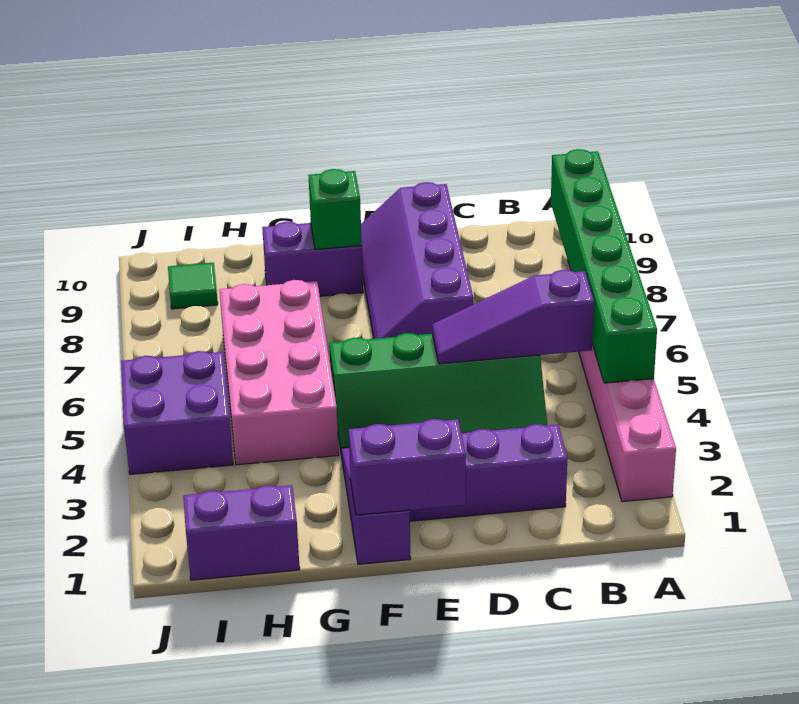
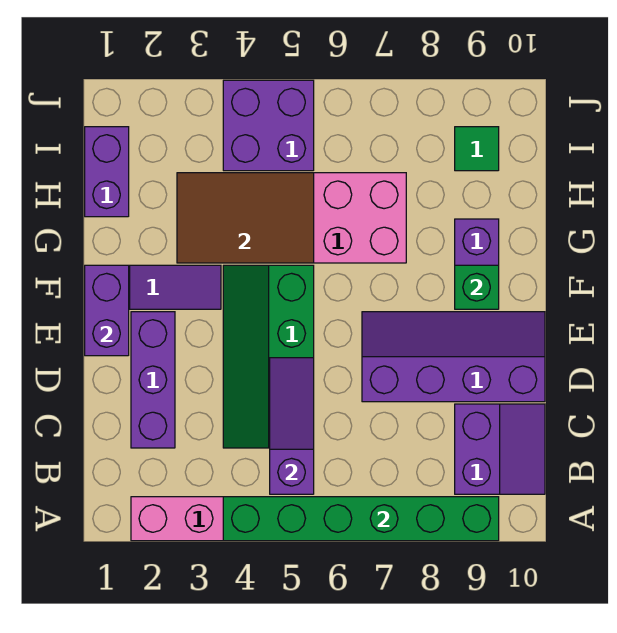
none -> purple 2x2 slope [455,404,545,494]
none -> brown 2x3 tile [177,173,314,263]

